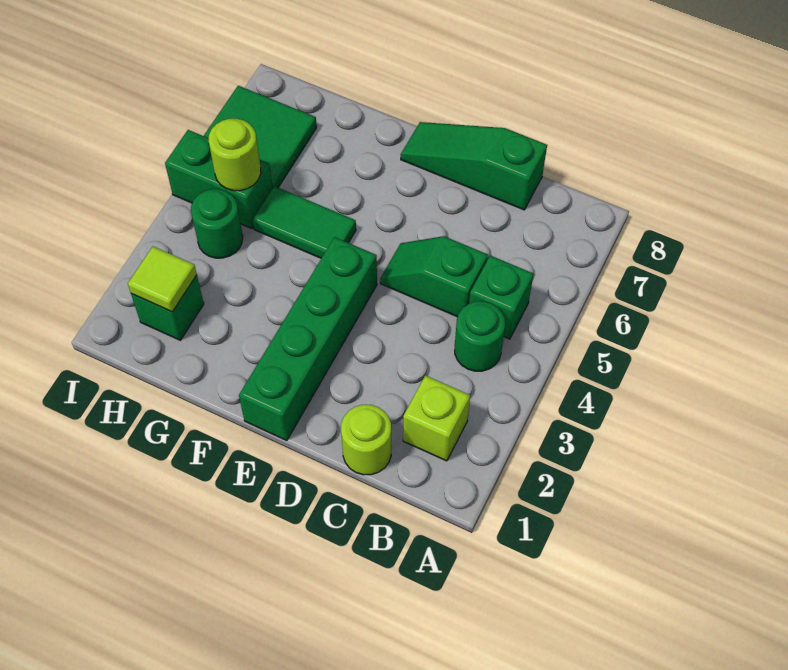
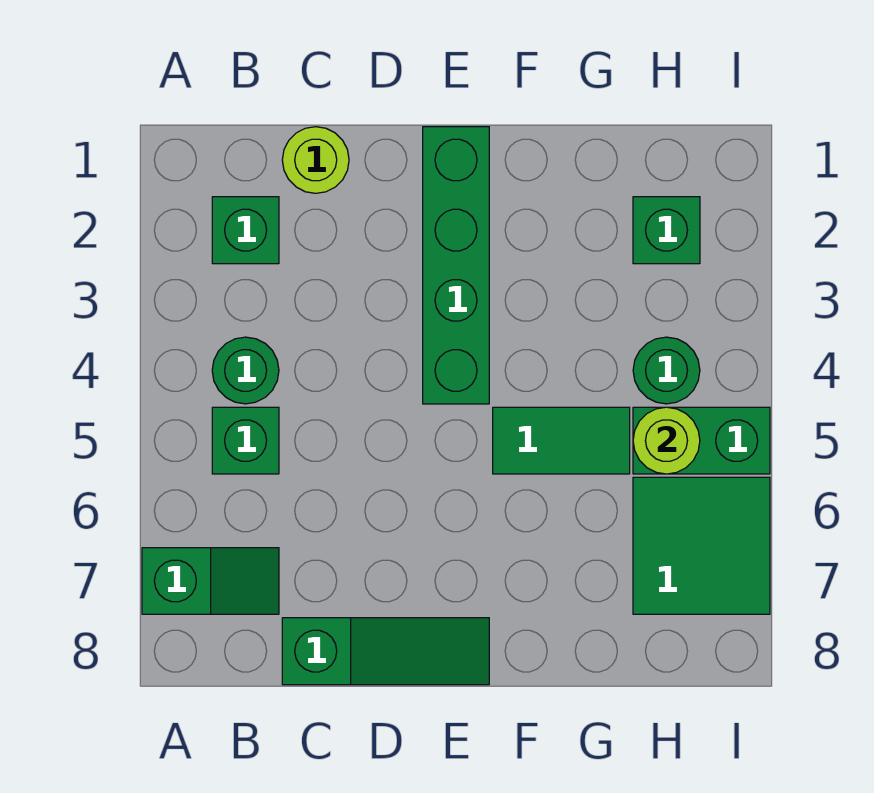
lime 1x1 brick [403,375,470,461] -> green 1x1 brick [212,197,279,264]
green 1x2 slope [380,236,488,317] -> green 1x2 slope moved to [142,548,279,614]
lime 1x1 tile [128,247,197,312] -> none

